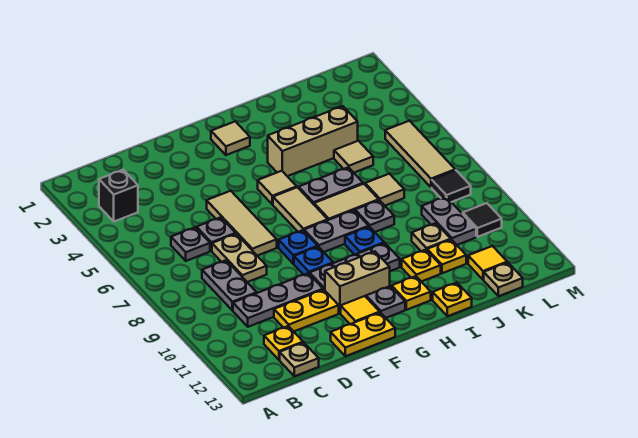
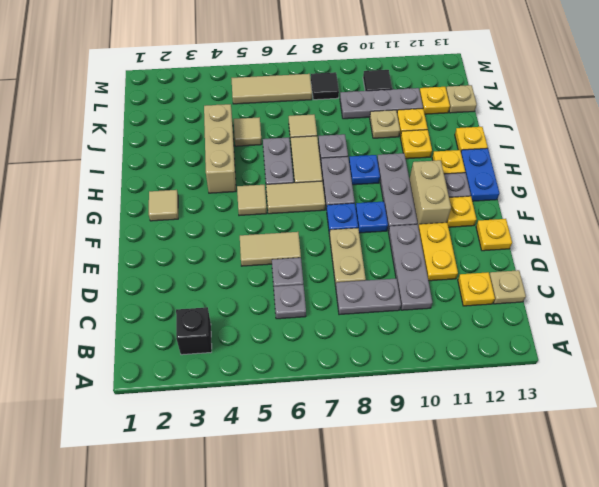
tan 1x2 plate [212,234,267,282] -> tan 1x2 plate turned to [329,228,366,286]
tan 1x3 tile [207,191,277,256] -> tan 1x2 tile [240,232,301,266]
yellow 1x2 plate [331,313,395,356] -> yellow 1x1 plate [476,219,512,251]
yellow 1x1 tile [341,296,380,324] -> yellow 1x1 plate [447,196,476,227]
none -> blue 1x2 plate [461,148,499,201]
grey 1x2 plate [422,197,476,245] -> grey 1x3 plate [340,88,423,119]
yellow 1x1 tile [468,246,507,280] -> yellow 1x1 plate [420,87,450,114]

